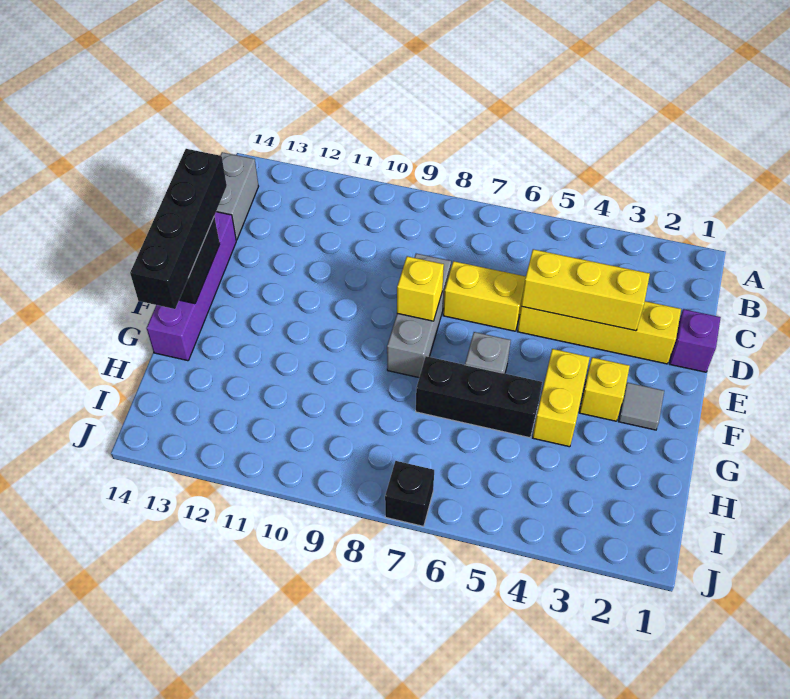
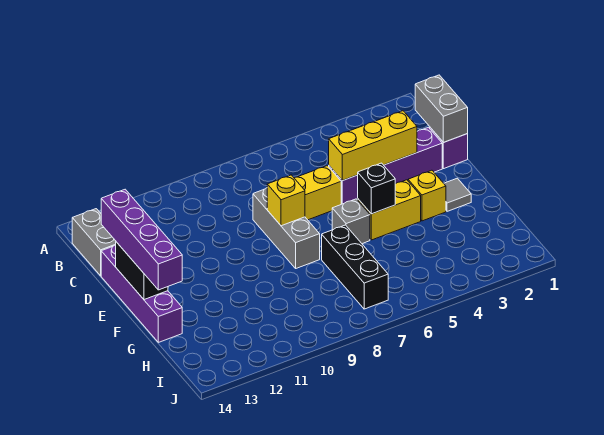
none -> grey 1x2 brick [415,75,468,142]
yellow 1x4 brick [517,301,681,364] -> purple 1x4 brick [329,127,442,204]
black 1x4 brick [130,149,227,309] -> purple 1x4 brick [101,189,182,290]
yellow 1x2 brick [533,349,590,447] -> yellow 1x2 brick turned to [358,180,421,240]
black 1x3 brick [416,356,542,438] -> black 1x3 brick turned to [322,225,388,309]
black 1x1 brick [385,461,434,527] -> black 1x1 brick moved to [358,163,395,214]

